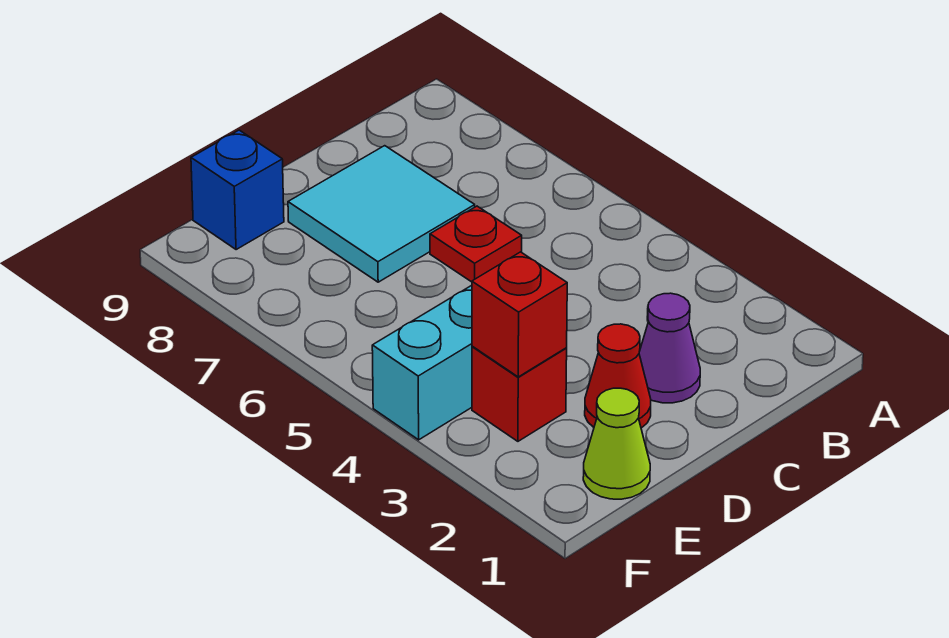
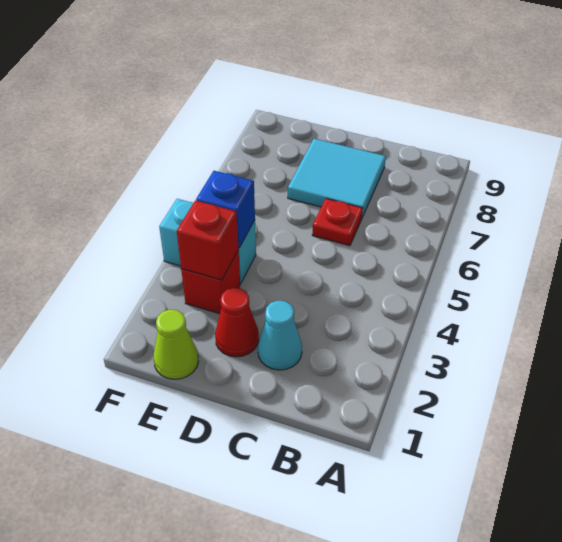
purple 1x1 cone [639,293,700,403] -> cyan 1x1 cone [258,301,302,370]
blue 1x1 brick [191,130,284,250] -> blue 1x1 brick moved to [196,171,255,248]

